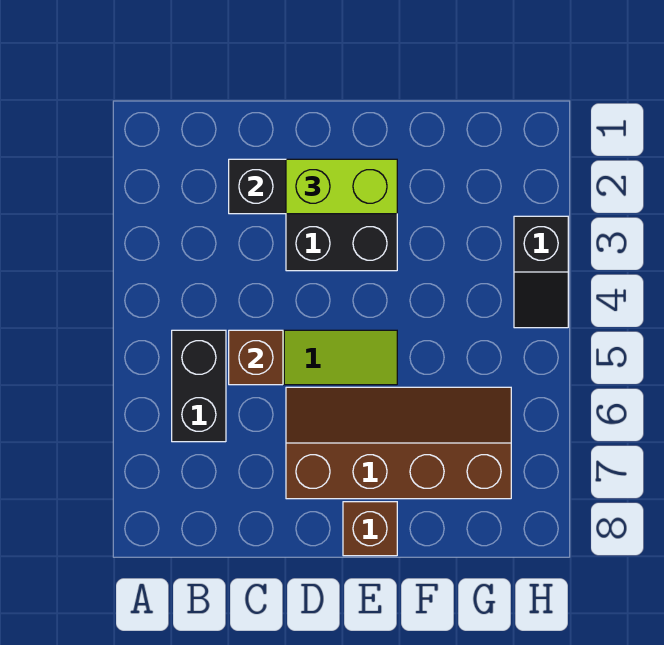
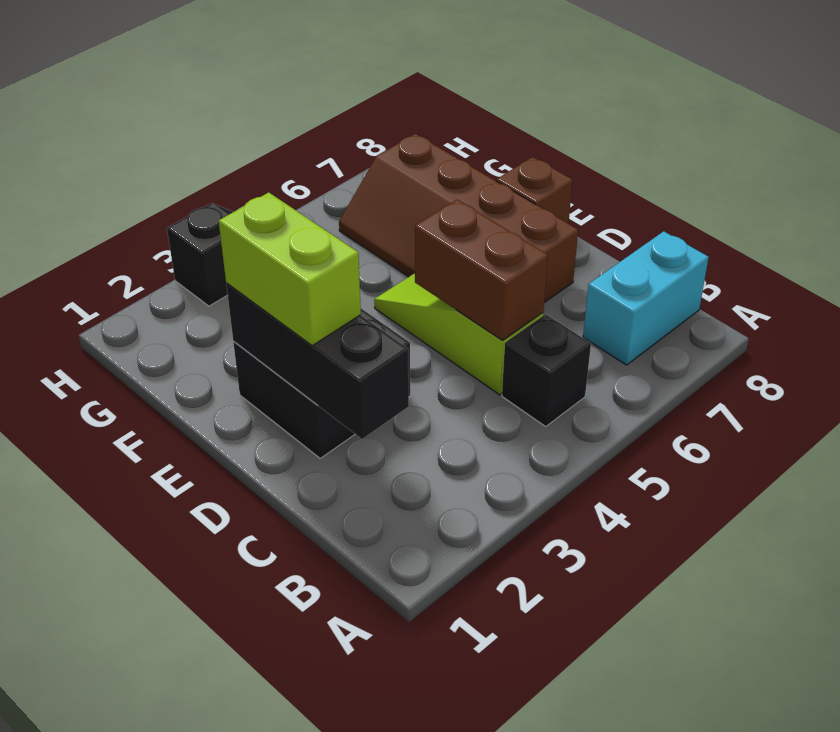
black 1x2 brick [172,330,226,442] -> black 1x1 brick [502,314,591,426]
none -> cyan 1x2 brick [583,231,709,365]
brown 1x1 brick [229,330,283,385] -> brown 1x2 brick [415,200,548,340]

